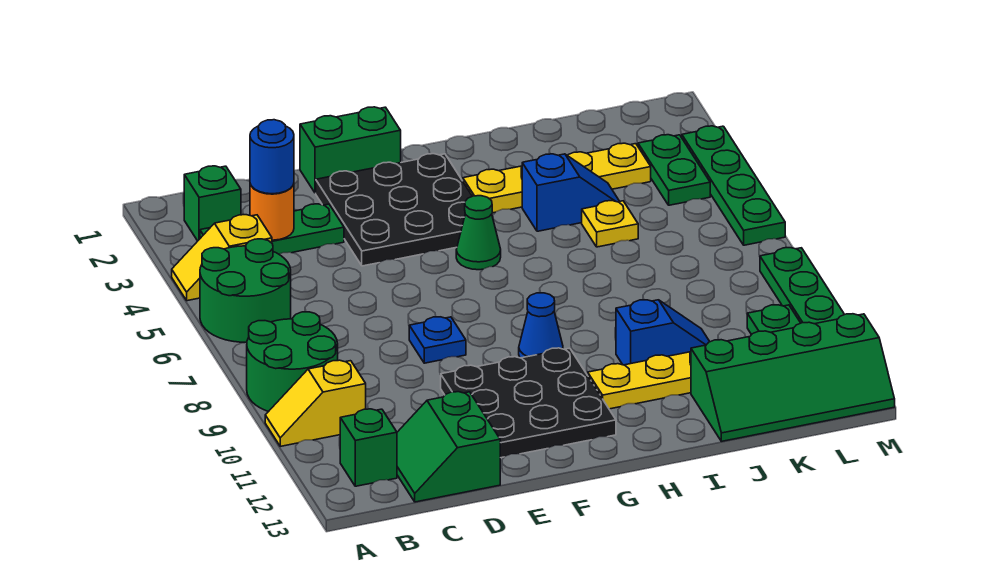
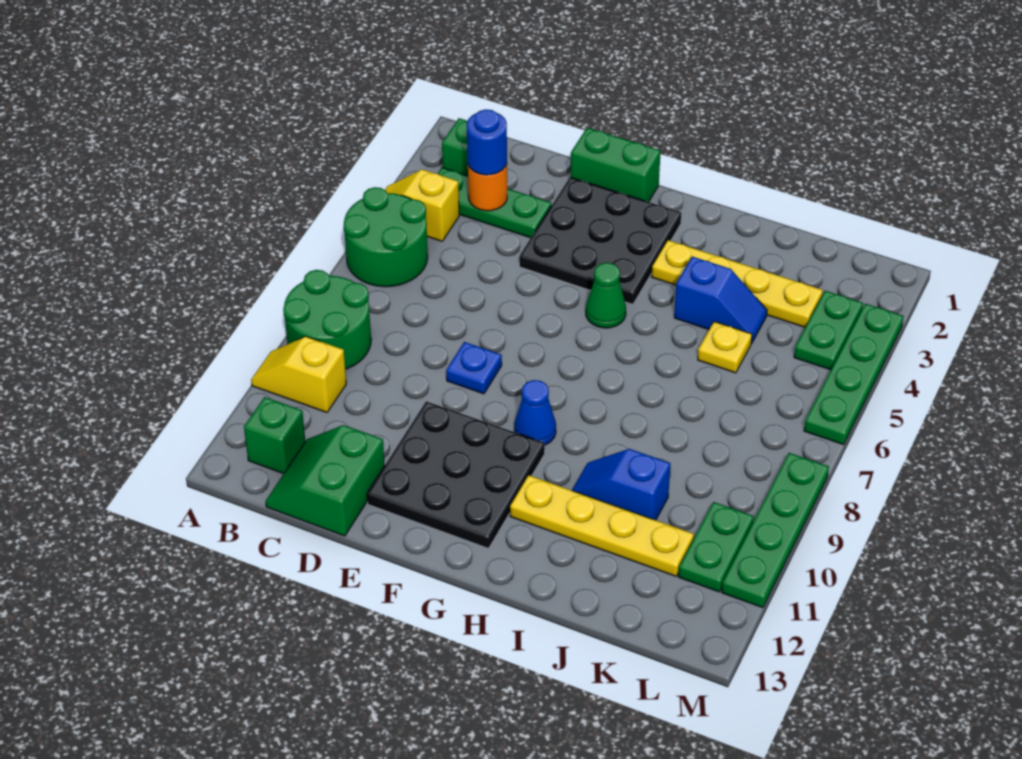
blue 1x2 slope [616,300,710,365] -> blue 1x2 slope turned to [572,449,670,520]
green 2x4 slope [691,314,895,441] -> none

